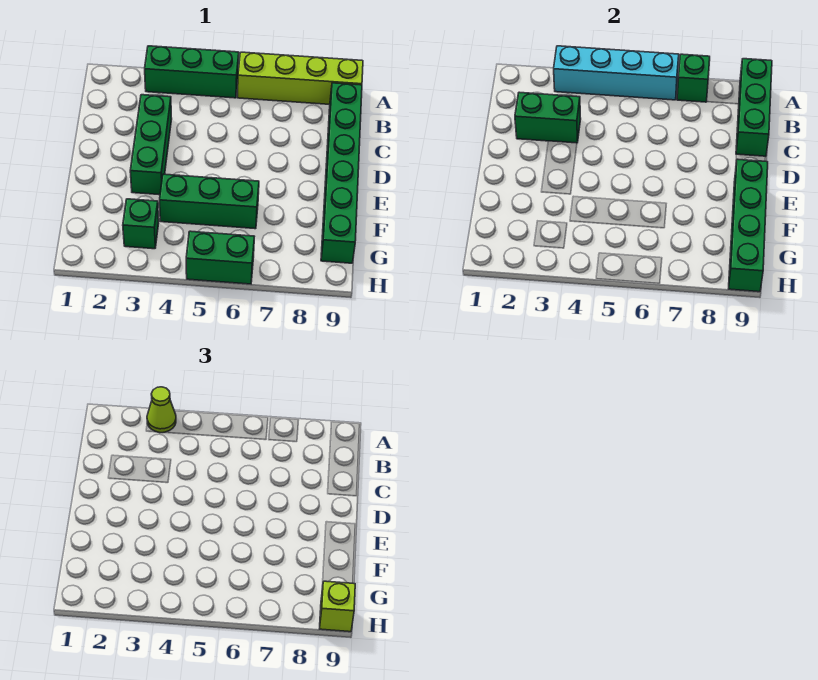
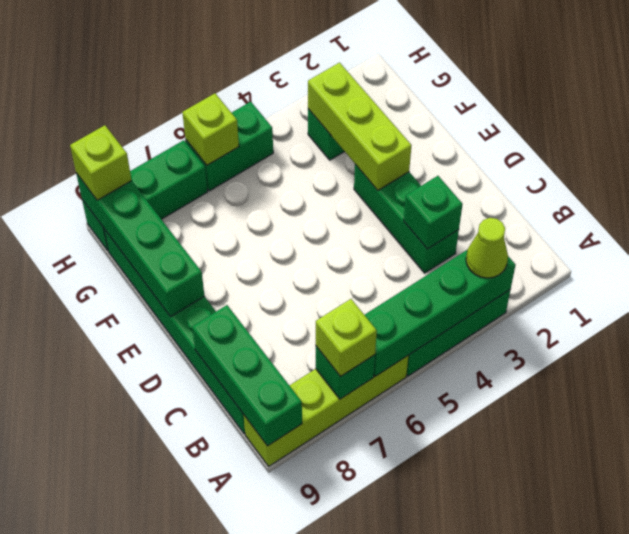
cyan 1x4 brick [554,46,679,100] -> green 1x4 brick [365,250,516,376]
none -> lime 1x1 brick [316,299,377,377]
green 1x2 brick [515,92,581,143] -> green 1x1 brick [404,176,462,249]
none -> lime 1x3 brick [308,63,412,190]
green 1x3 brick [160,174,259,229] -> green 1x3 brick moved to [82,140,208,251]
none -> lime 1x1 brick [182,93,239,165]

